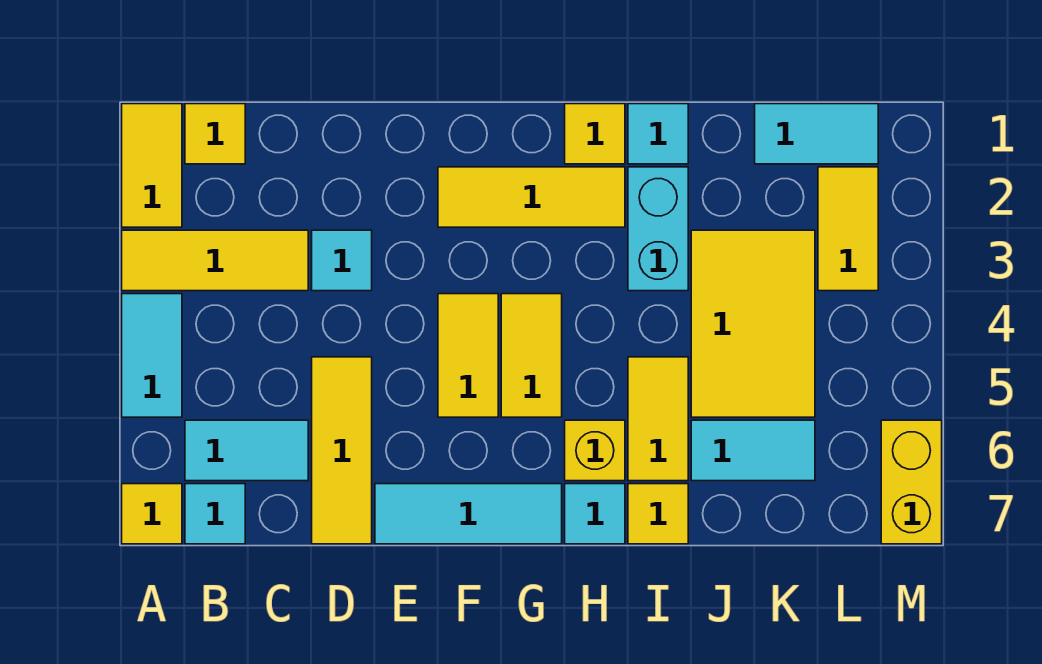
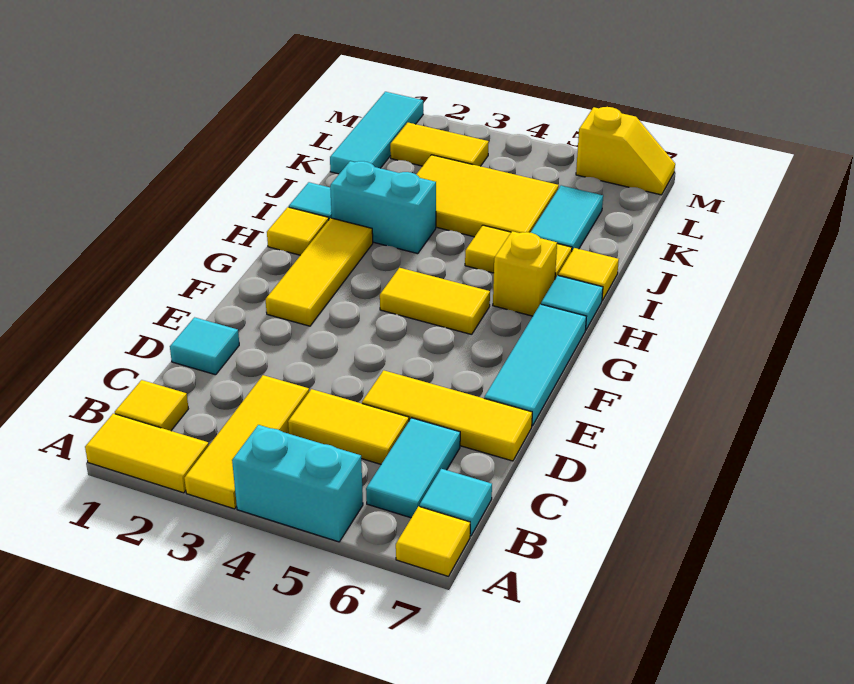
cyan 1x2 tile [122,294,182,417] -> cyan 1x2 brick [232,425,363,542]
cyan 1x1 tile [312,230,372,291] -> cyan 1x1 tile moved to [170,317,239,375]
yellow 1x2 tile [438,294,498,417] -> yellow 1x2 tile moved to [288,389,409,464]
cyan 1x2 tile [755,104,878,164] -> cyan 1x3 tile [330,92,423,174]
yellow 1x2 brick [881,420,942,544] -> yellow 1x2 slope [576,107,675,195]

